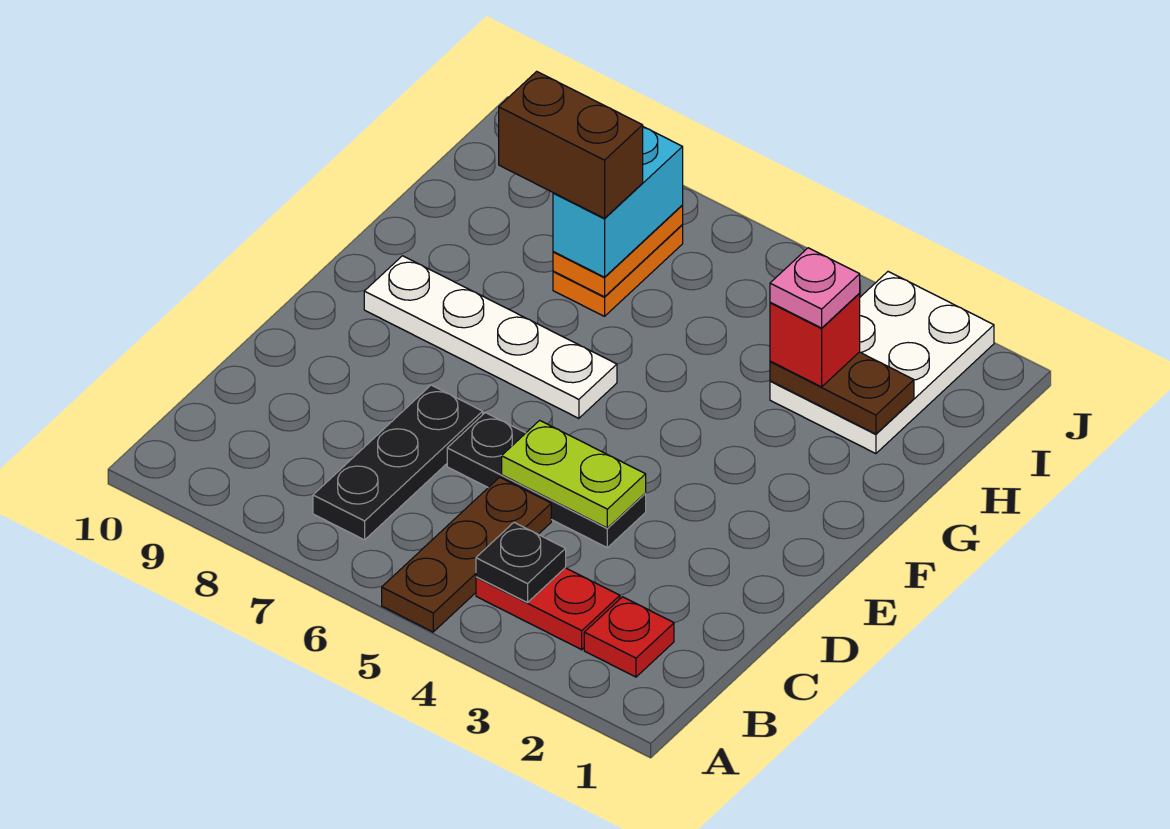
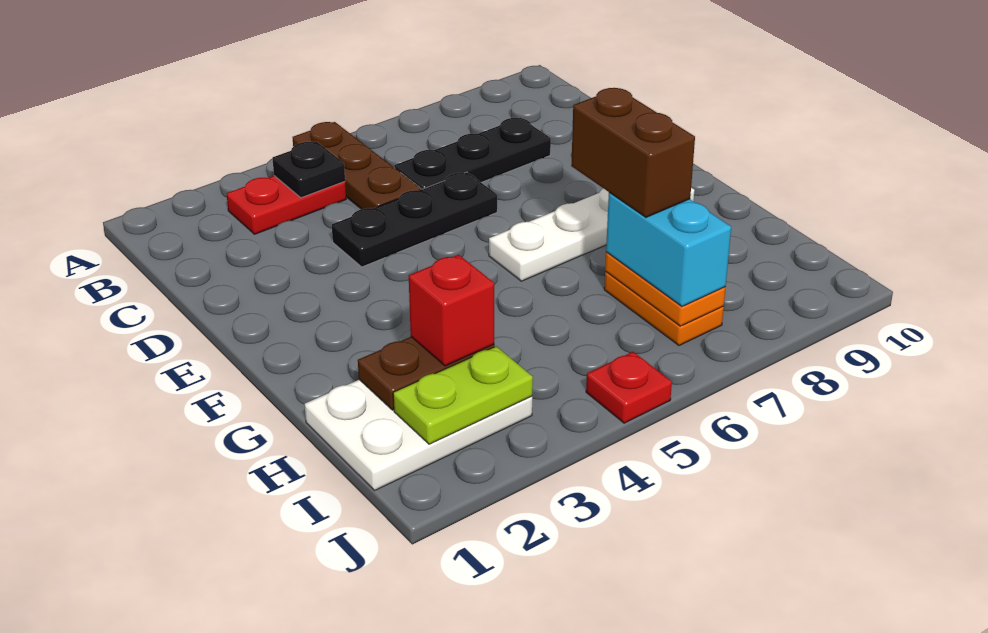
red 1x1 plate [584,597,674,677] -> red 1x1 plate moved to [586,352,672,423]
black 1x3 plate [313,385,483,540] -> black 1x3 plate turned to [394,118,551,190]
lime 1x2 plate [502,420,646,528] -> lime 1x2 plate moved to [393,346,533,444]
white 2x3 plate [770,272,994,454] -> white 2x3 plate turned to [305,380,532,490]
pink 1x1 plate [770,248,860,328] -> none
brown 1x2 brick [499,71,643,218] -> brown 1x2 brick turned to [571,88,695,217]

